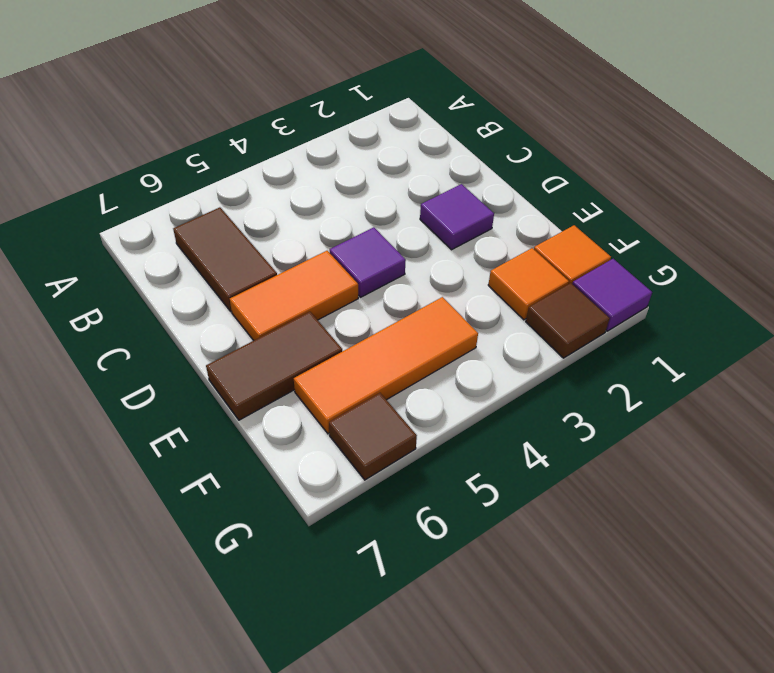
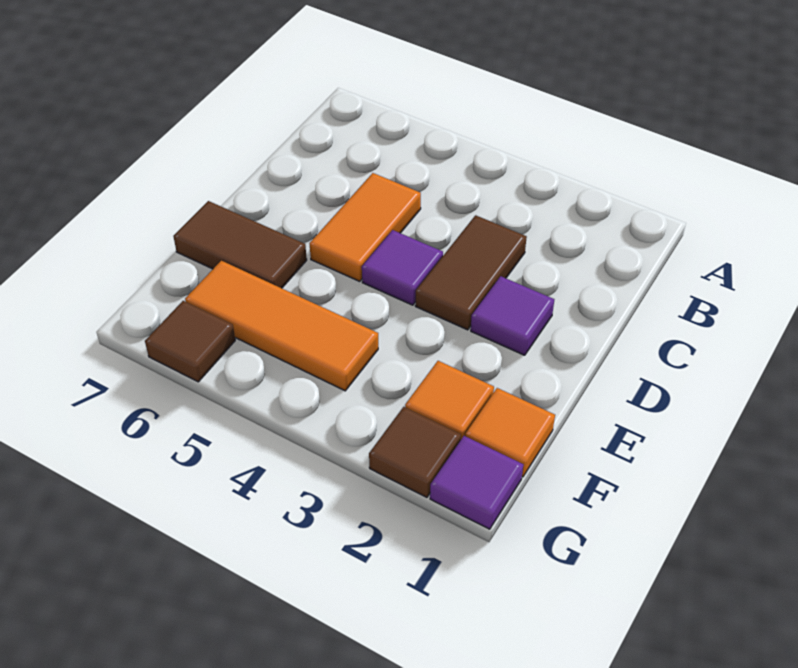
brown 1x2 tile [173,207,277,311] -> brown 1x2 tile moved to [415,215,527,330]
orange 1x2 tile [230,251,358,340] -> orange 1x2 tile turned to [310,173,421,281]

